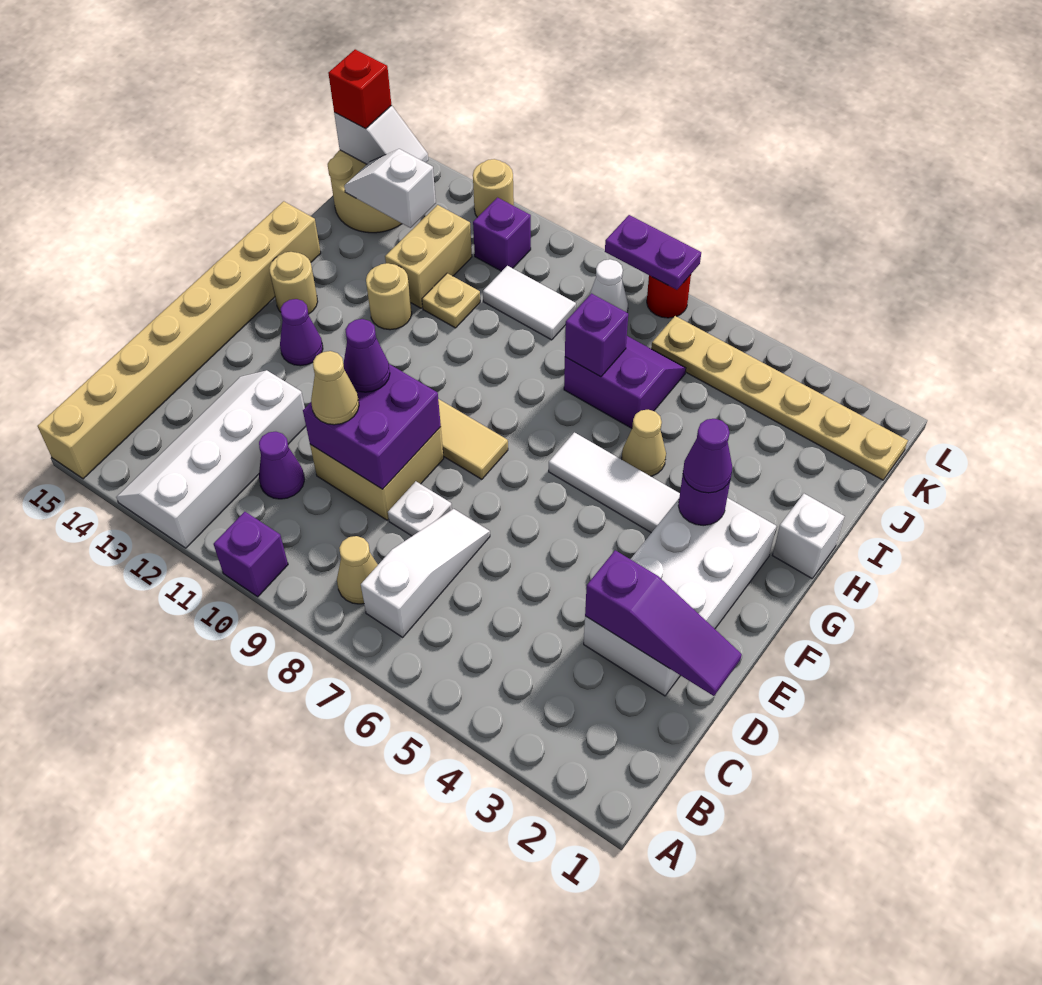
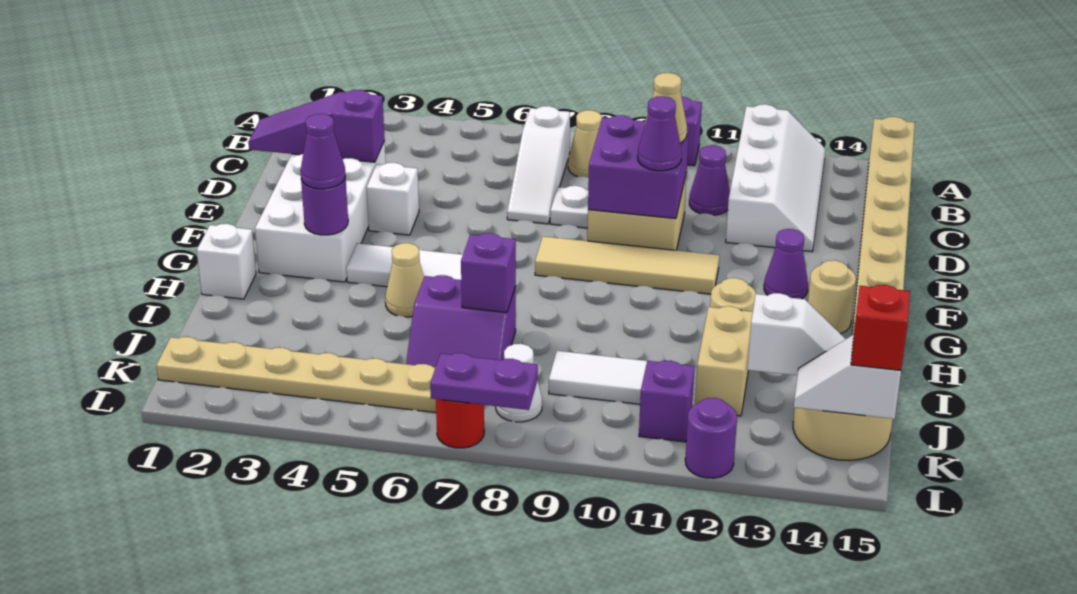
none -> white 1x1 brick [367,163,419,235]
tan 1x1 plate [422,273,480,328] -> none
tan 1x1 round brick [473,159,514,217] -> purple 1x1 round brick [685,398,737,478]

